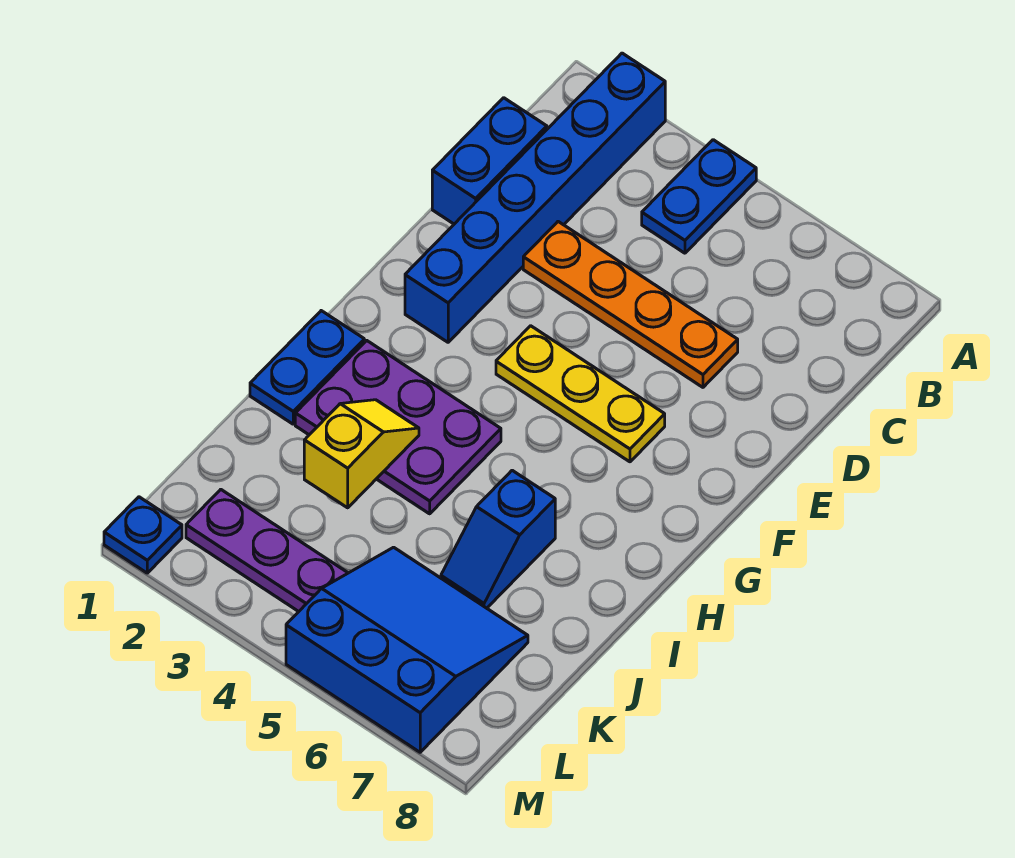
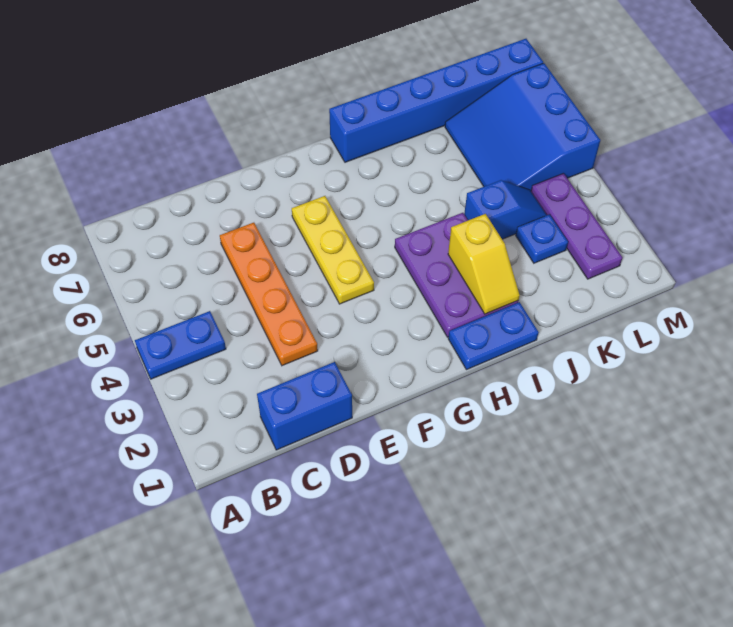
blue 1x6 brick [405,53,665,342] -> blue 1x6 brick moved to [329,39,543,162]
yellow 1x2 slope [304,400,419,508] -> yellow 1x2 slope turned to [448,214,520,314]
blue 1x2 slope [441,470,555,608] -> blue 1x2 slope moved to [464,180,547,239]
blue 1x1 plate [104,497,182,573] -> blue 1x1 plate moved to [516,214,568,263]

